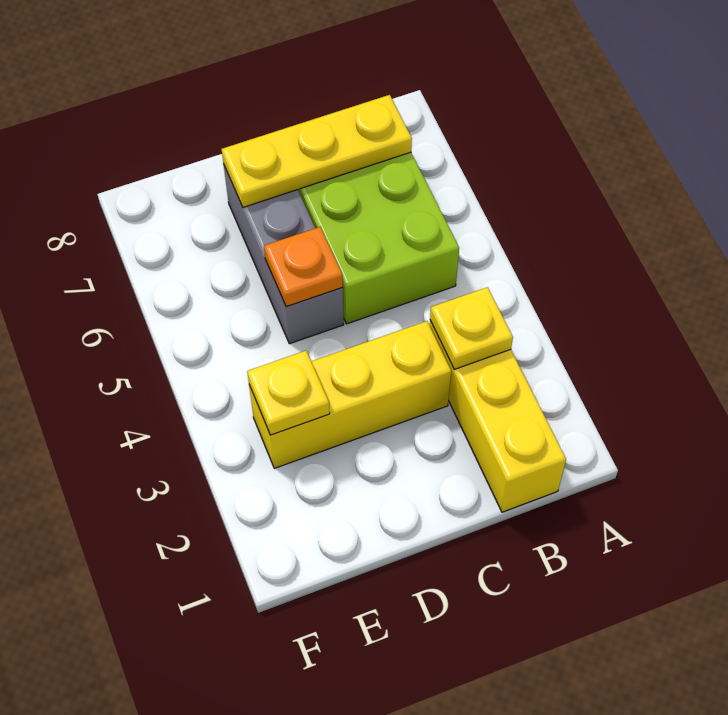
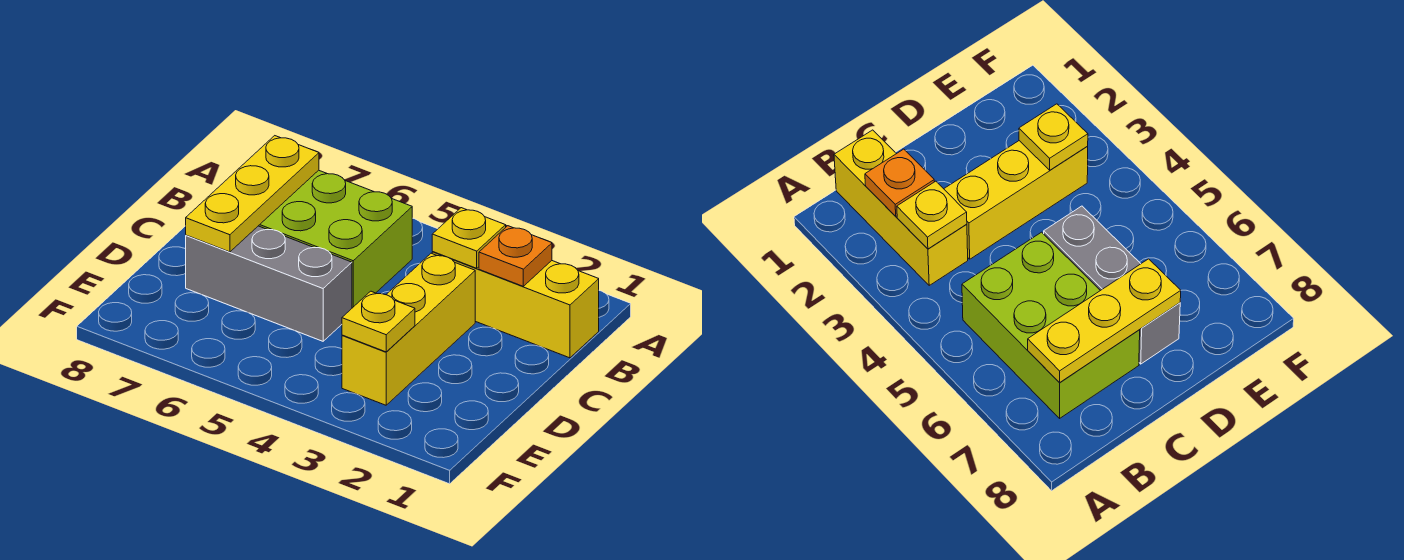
orange 1x1 plate [264,227,343,307] -> orange 1x1 plate moved to [479,226,552,286]

